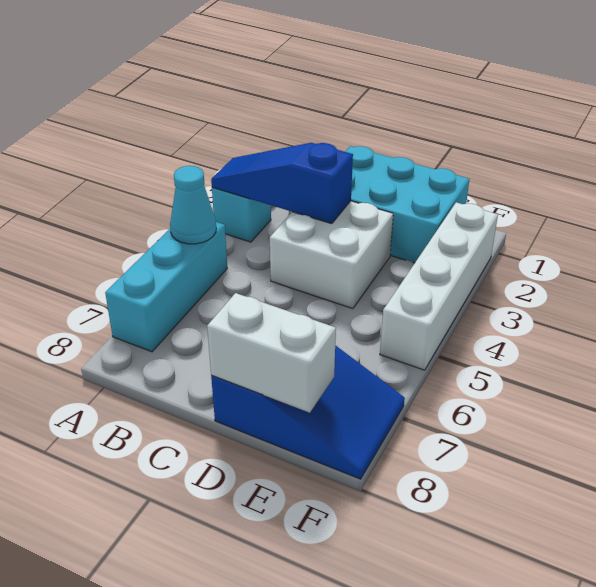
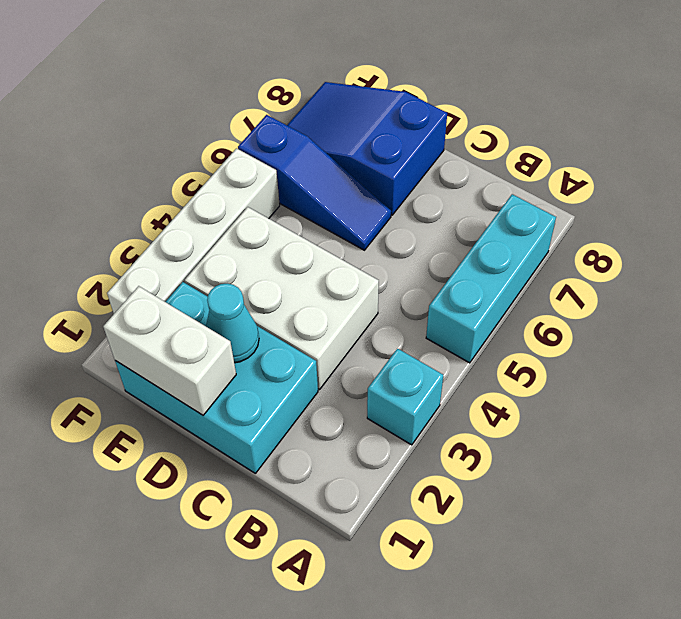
blue 1x3 slope [211,143,353,224] -> blue 1x3 slope moved to [238,115,391,250]
cyan 1x1 cone [170,166,216,244] -> cyan 1x1 cone moved to [206,284,259,363]
white 2x2 brick [270,201,393,309] -> white 2x3 brick [185,207,379,390]
white 1x2 brick [207,293,336,413] -> white 1x2 brick moved to [103,286,236,415]

